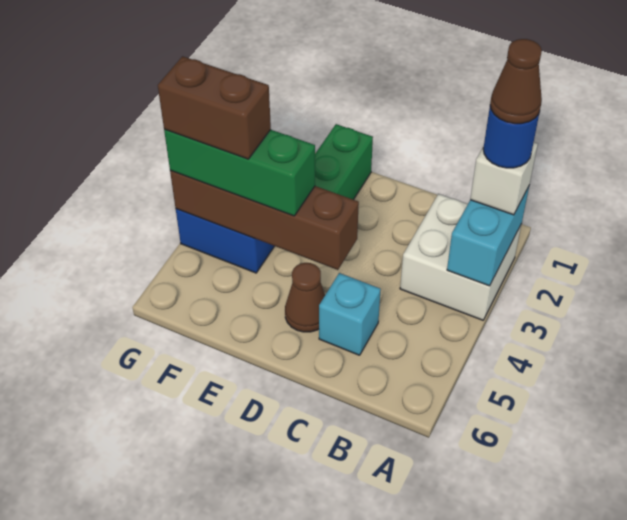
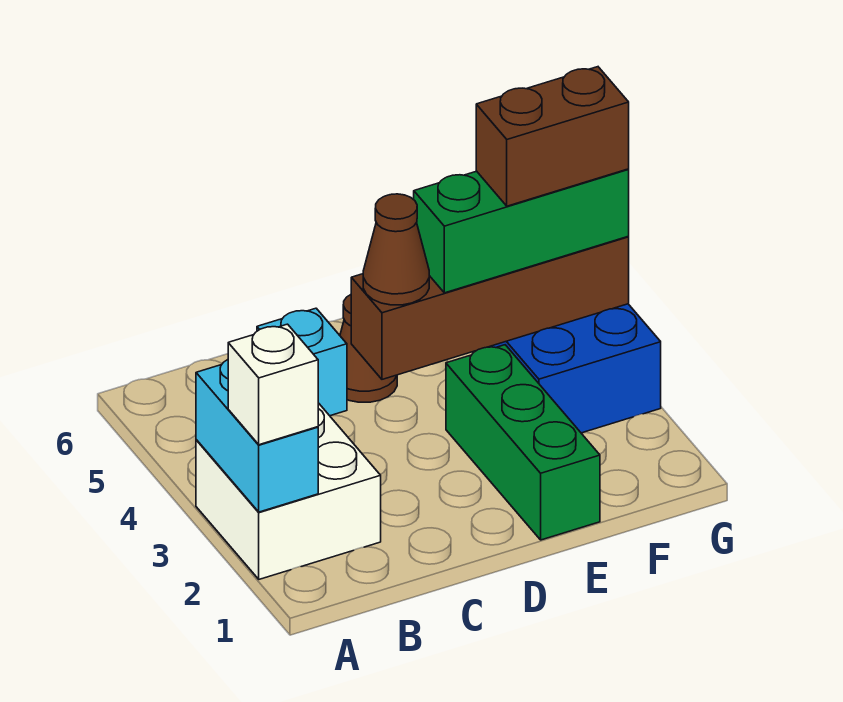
blue 1x1 round brick [483,107,539,168] -> none
brown 1x1 cone [490,39,542,124] -> brown 1x1 cone moved to [363,194,429,305]

